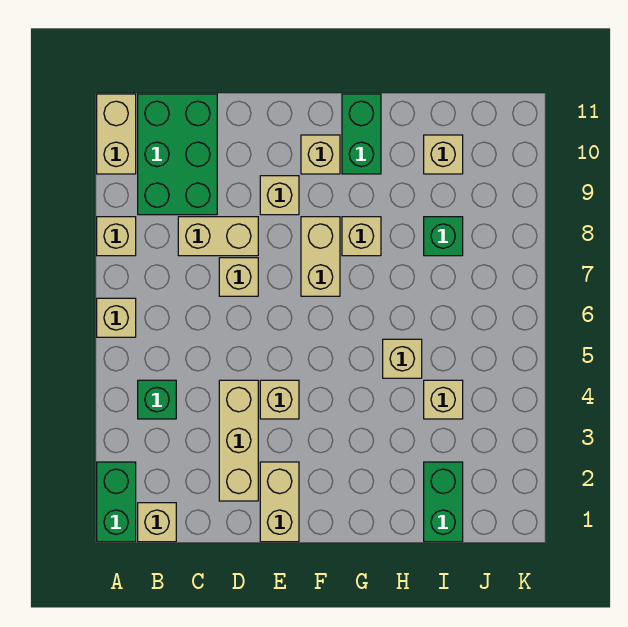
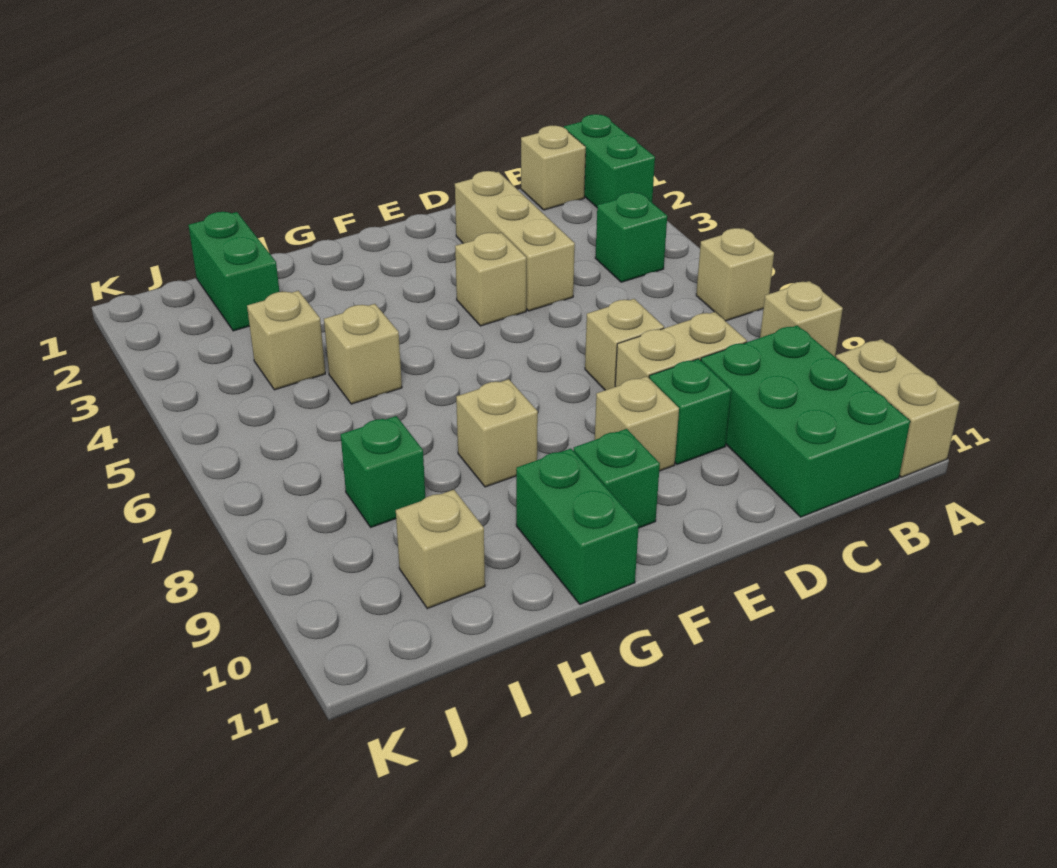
none -> green 1x1 brick [649,359,732,465]
tan 1x2 brick [260,462,299,542] -> none
tan 1x2 brick [301,217,340,296] -> none
tan 1x1 brick [301,135,340,174] -> green 1x1 brick [574,429,660,528]

